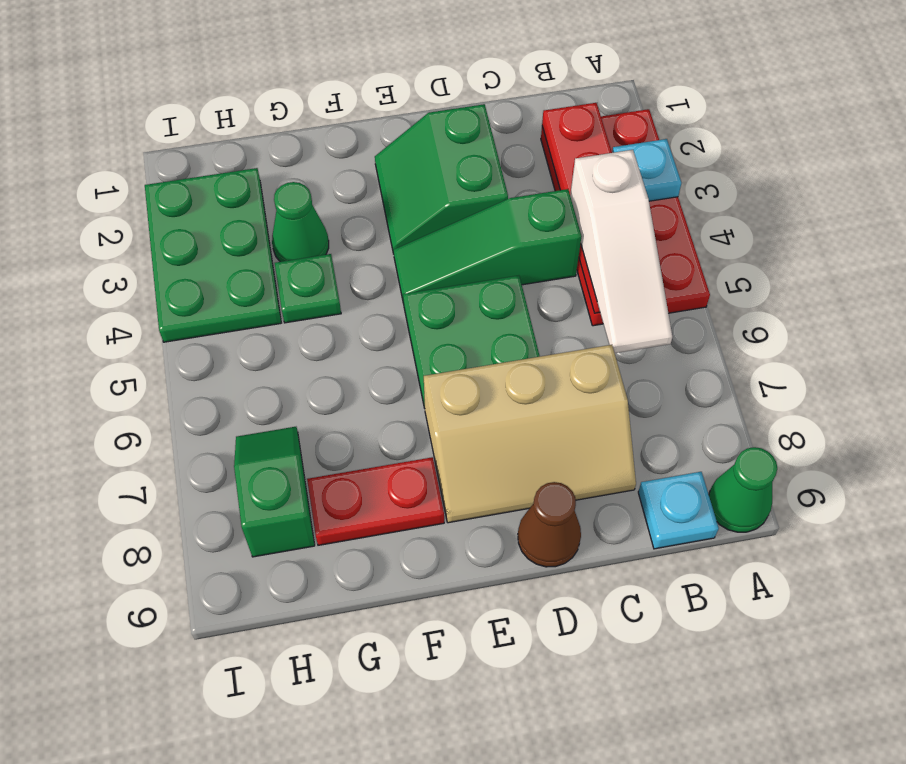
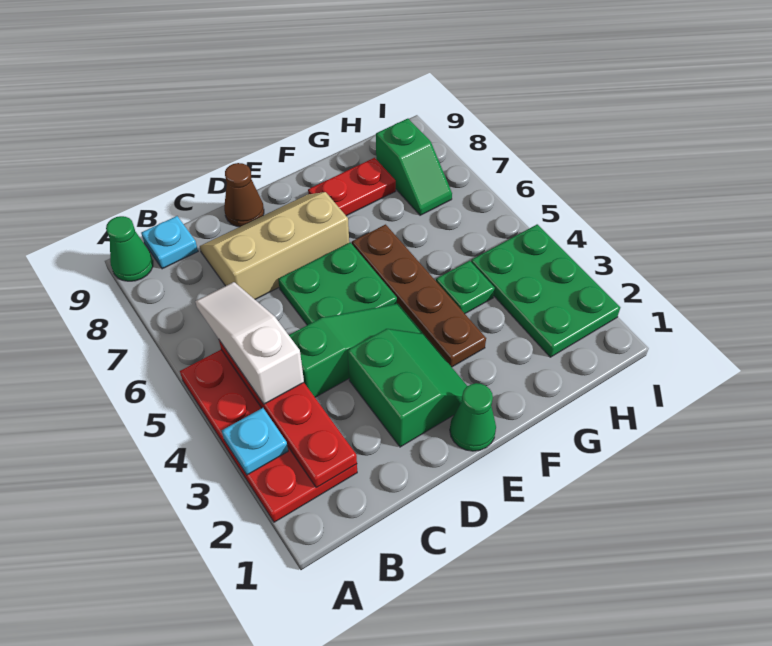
none -> brown 1x4 plate [352,224,486,367]
green 1x1 cone [272,182,329,262] -> green 1x1 cone moved to [450,383,496,451]

